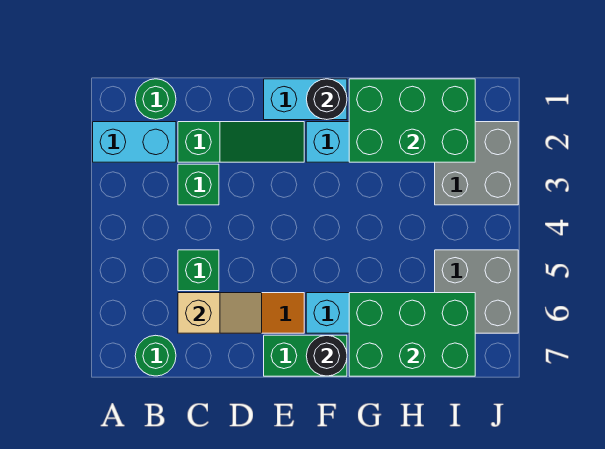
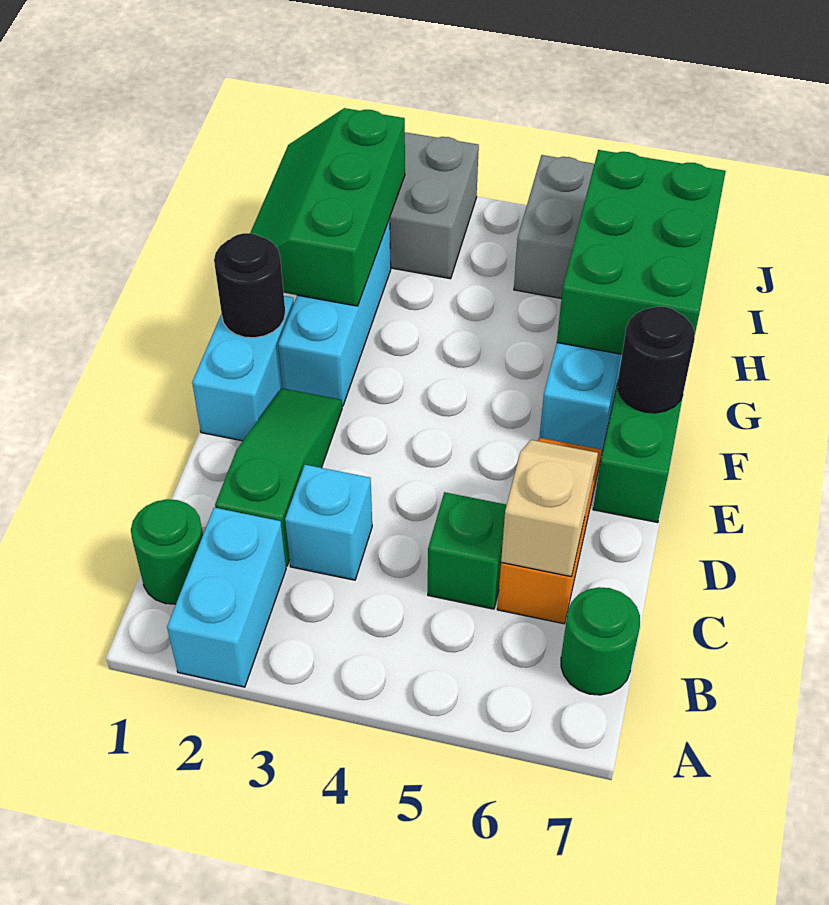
green 1x1 brick [178,164,219,205] -> cyan 1x1 brick [285,465,372,580]
green 2x3 brick [349,79,475,162] -> green 2x3 slope [250,108,405,306]

